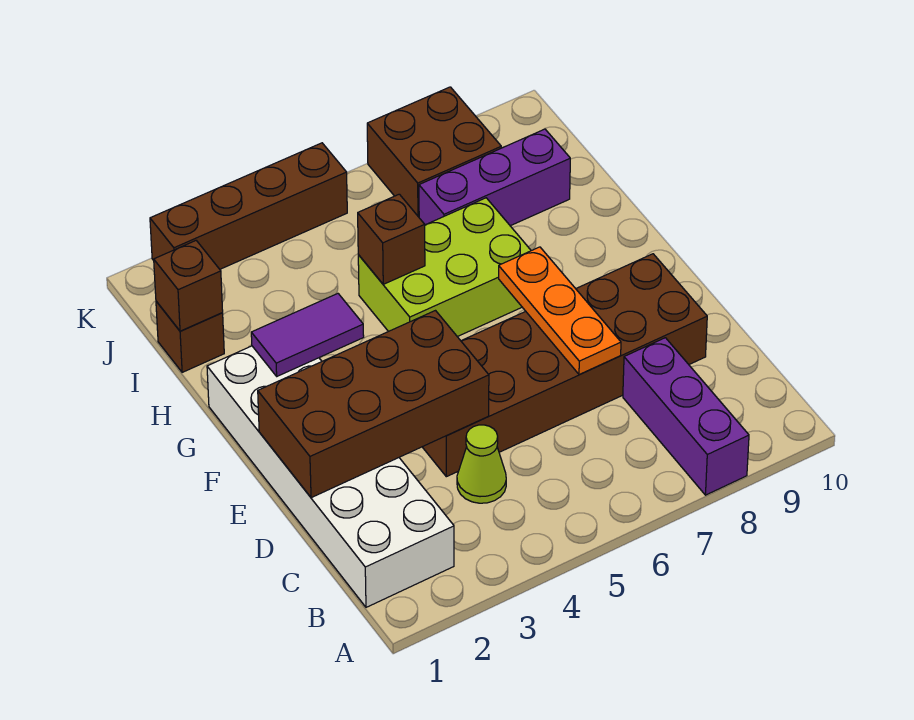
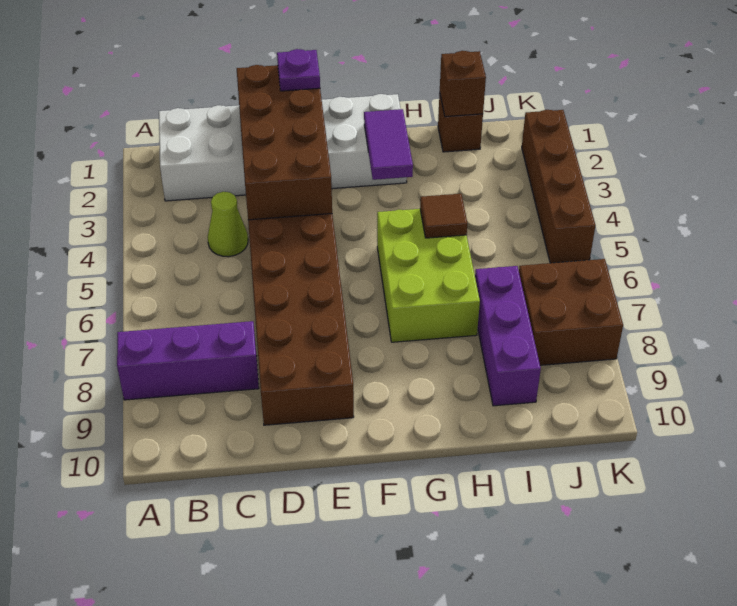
orange 1x3 plate [499,247,621,375] -> none
none -> purple 1x1 plate [277,49,320,91]
brown 1x1 brick [358,194,425,284] -> brown 1x1 tile [420,194,467,238]

